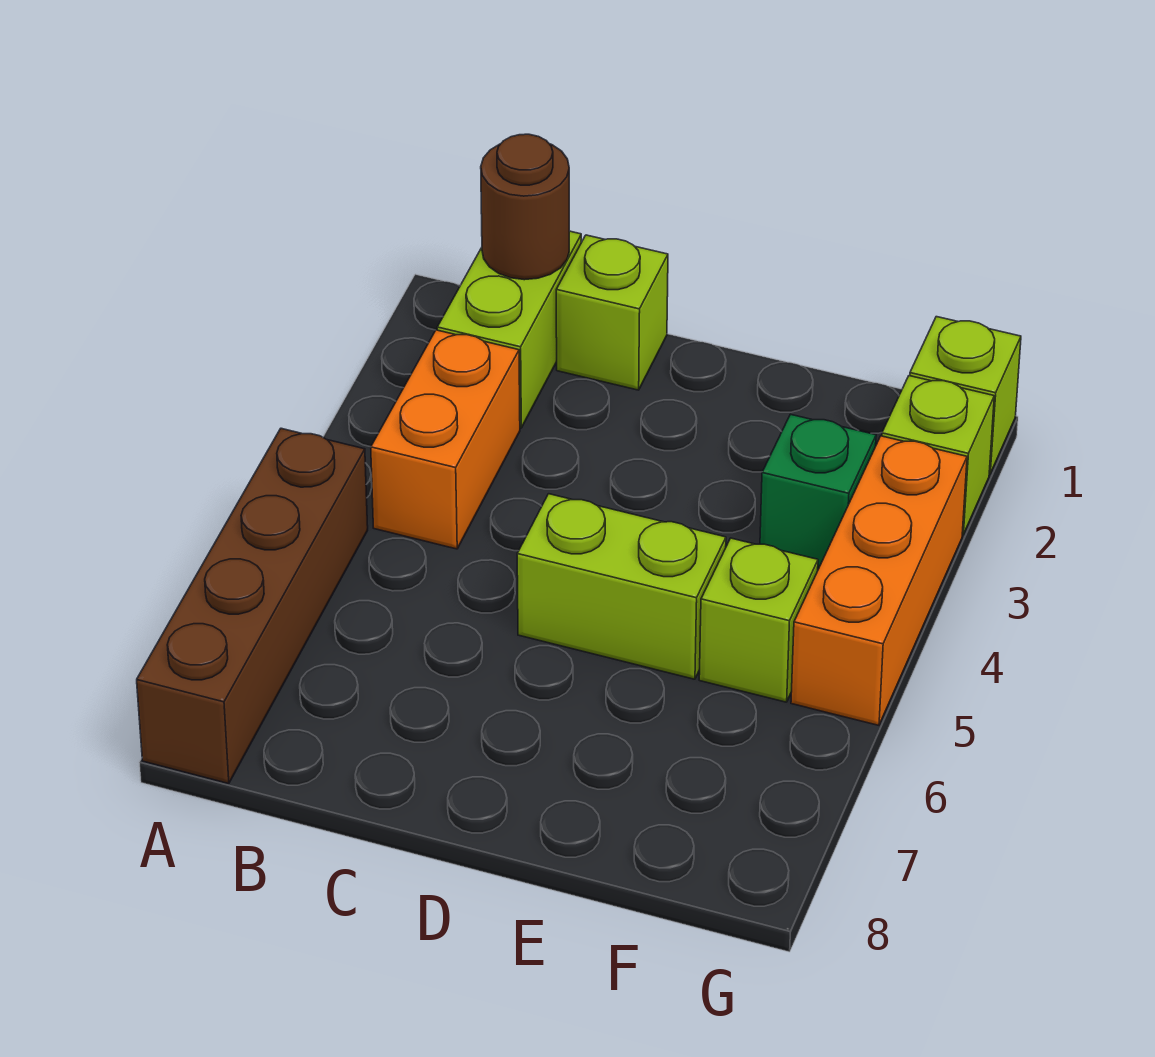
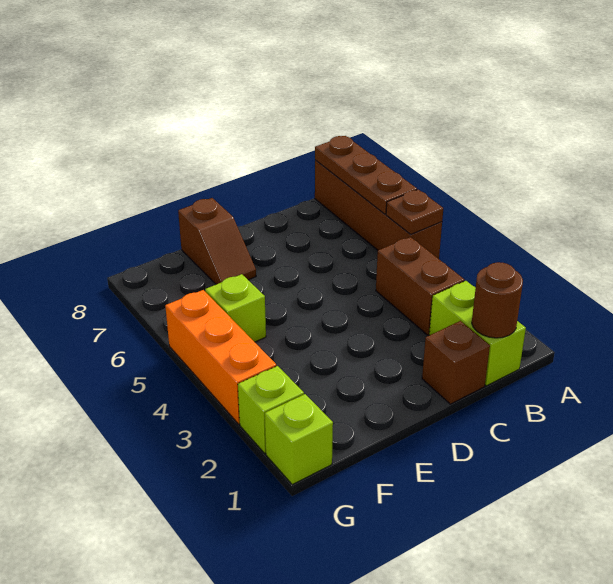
none -> brown 1x1 plate [386,190,443,235]
none -> brown 1x3 plate [315,136,417,214]
orange 1x2 brick [371,330,520,549] -> brown 1x2 brick [376,237,464,335]
lime 1x1 brick [556,235,668,390] -> brown 1x1 brick [422,321,490,404]
lime 1x2 brick [517,494,726,679] -> none
none -> brown 1x2 slope [178,198,256,284]
green 1x1 brick [760,414,876,568] -> none

